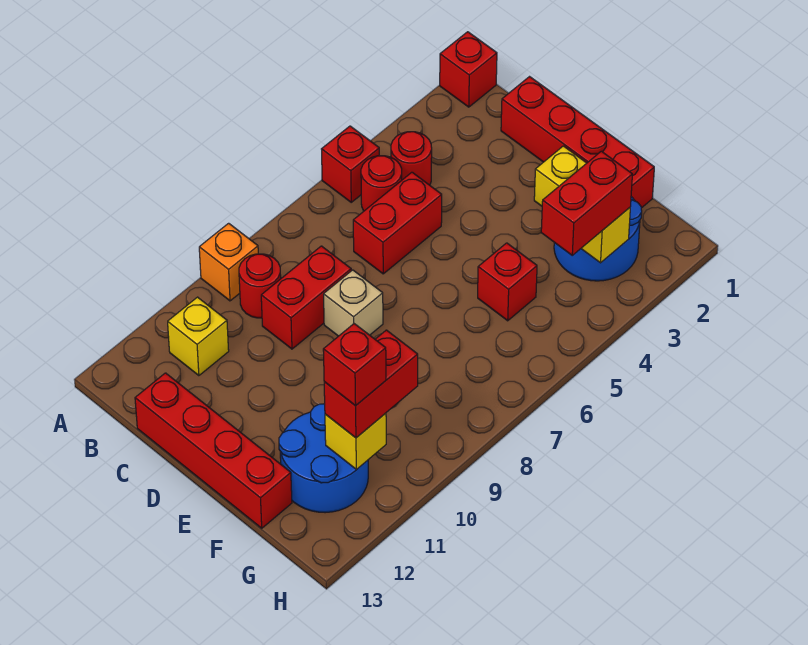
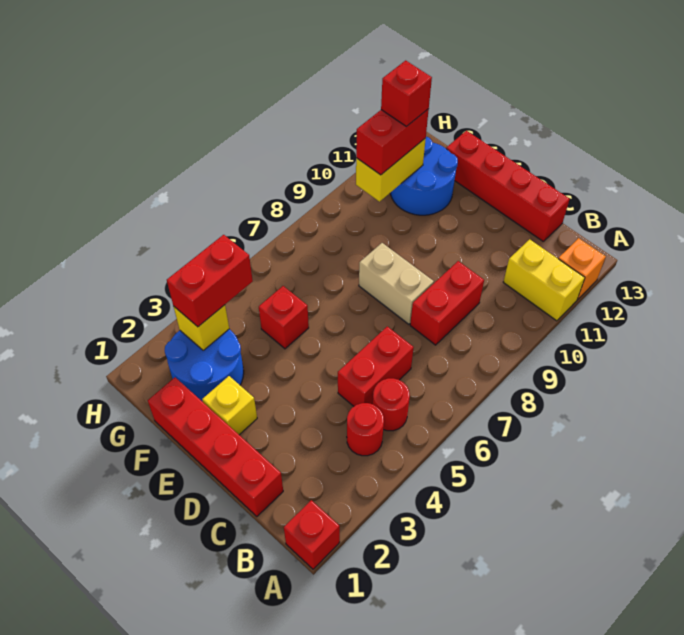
red 1x1 brick [322,126,379,202] -> none
orange 1x1 brick [199,223,258,301] -> orange 1x1 brick moved to [558,238,606,300]
red 1x1 round brick [239,254,281,318] -> none
yellow 1x1 brick [168,297,229,376] -> yellow 1x2 brick [503,239,585,321]
tan 1x1 brick [324,270,383,336] -> tan 1x2 brick [359,243,434,324]
yellow 1x1 brick [325,413,386,470] -> yellow 1x2 brick [356,138,426,202]

